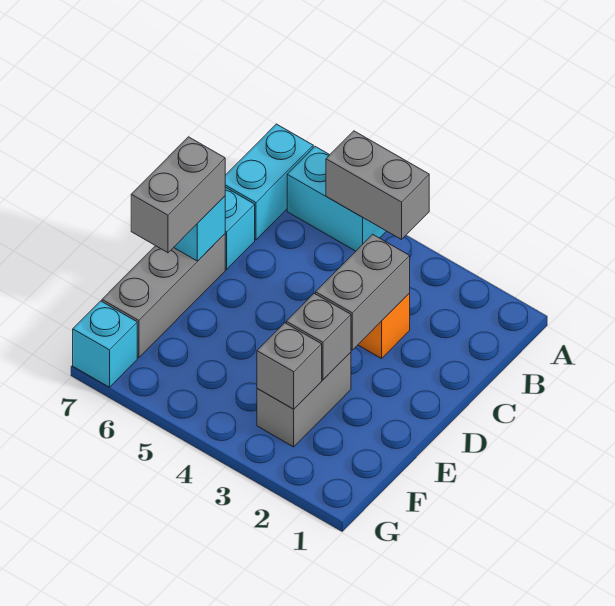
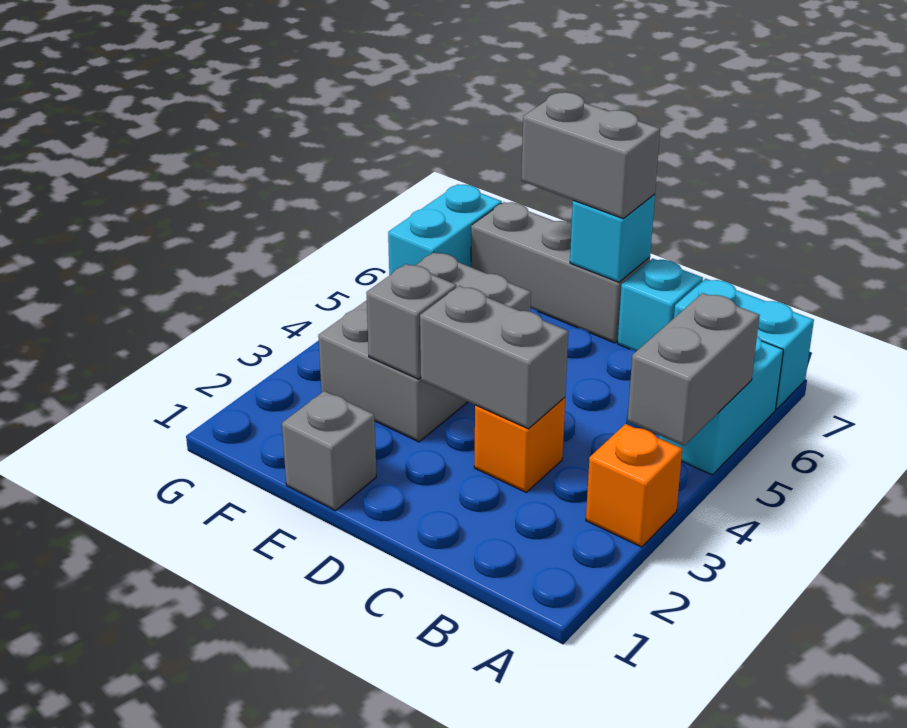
none -> orange 1x1 brick [586,424,682,547]
grey 1x2 brick [257,352,351,447] -> grey 2x3 brick [318,252,531,442]
grey 1x1 brick [257,323,322,409] -> grey 1x1 brick moved to [282,391,376,511]
cyan 1x1 brick [73,301,137,387] -> cyan 1x2 brick [388,184,502,275]

